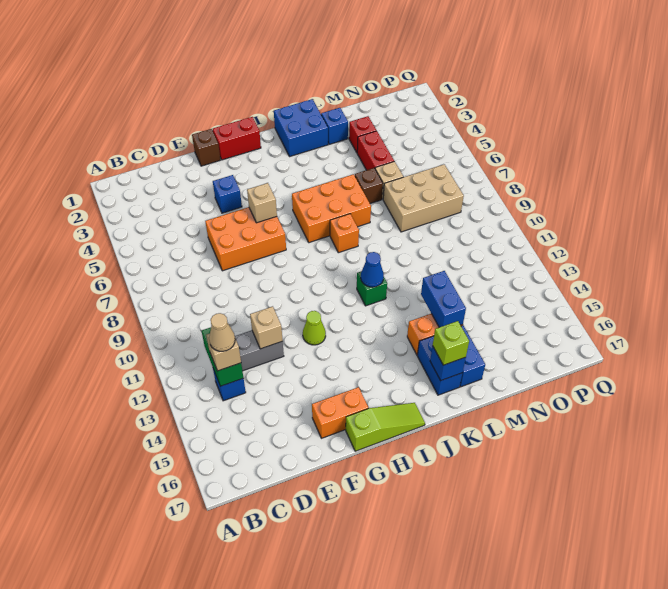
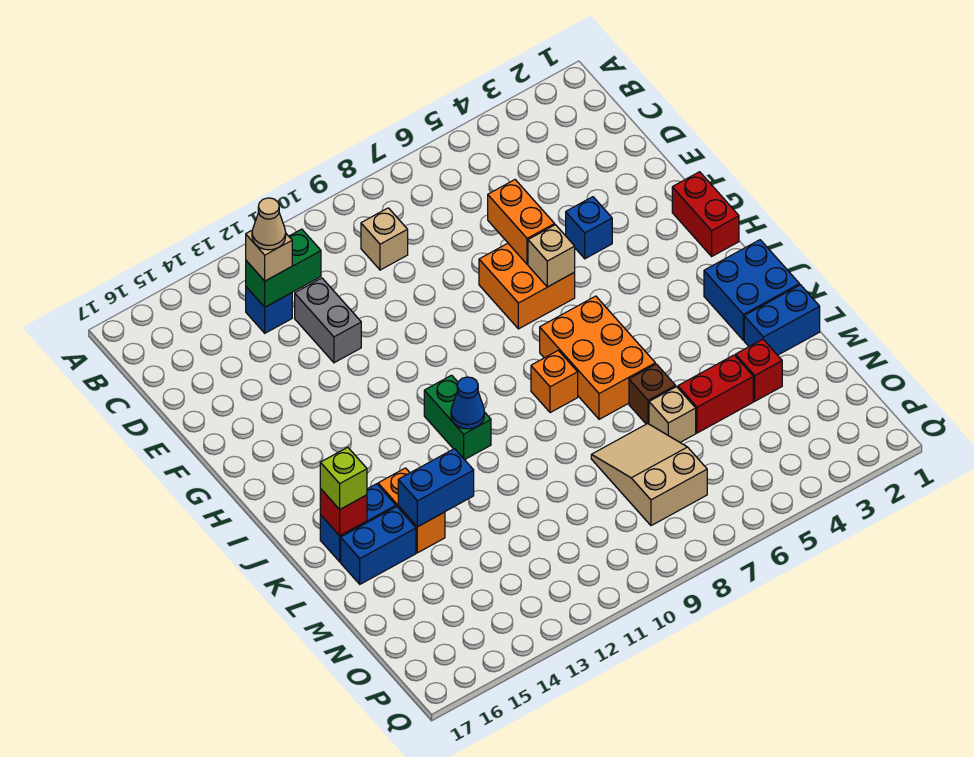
orange 2x3 brick [205,207,286,271] -> orange 2x2 brick [479,243,575,329]
tan 1x1 brick [250,306,283,349] -> tan 1x1 brick moved to [361,208,408,270]
brown 1x1 brick [192,129,220,166] -> none
orange 1x2 brick [312,387,368,438] -> orange 1x2 brick moved to [488,180,555,264]
lime 1x1 cone [303,311,326,345] -> none
lime 1x3 slope [346,403,425,451] -> none
green 1x1 brick [357,272,387,306] -> green 1x2 brick [424,375,491,460]
blue 1x1 brick [430,346,466,380] -> red 1x1 brick [320,489,367,536]
blue 1x1 brick [321,108,348,144] -> blue 1x2 brick [744,285,820,355]
tan 2x3 brick [383,164,464,232] -> tan 2x3 slope [591,424,707,526]

